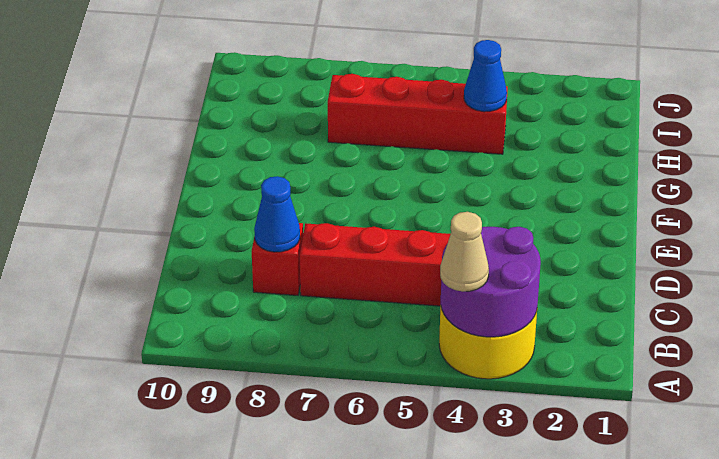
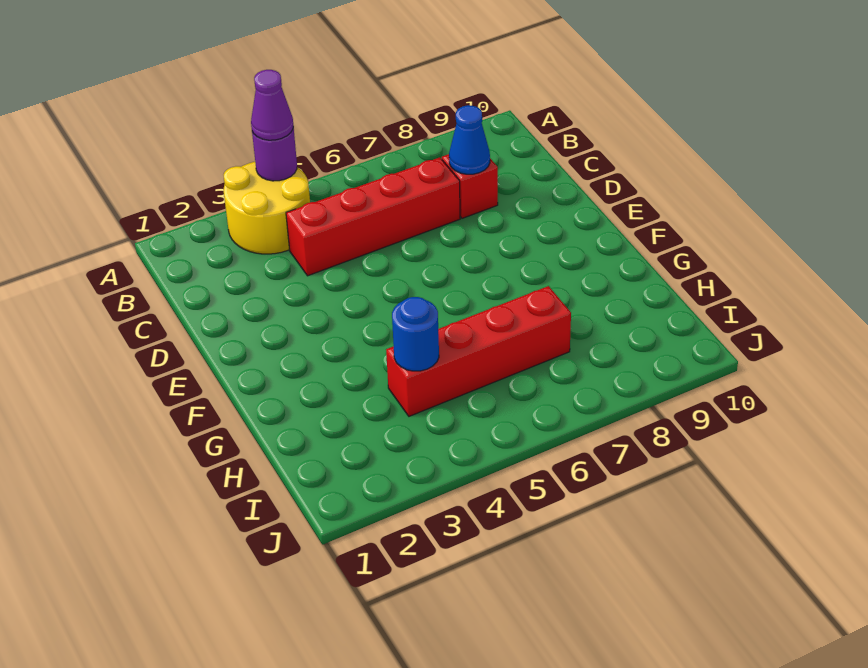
purple 2x2 round brick [441,227,541,337] -> purple 1x1 round brick [252,126,297,181]
tan 1x1 cone [440,212,489,292] -> purple 1x1 cone [251,70,293,140]
blue 1x1 cone [464,40,507,112] -> blue 1x1 round brick [392,297,439,371]

